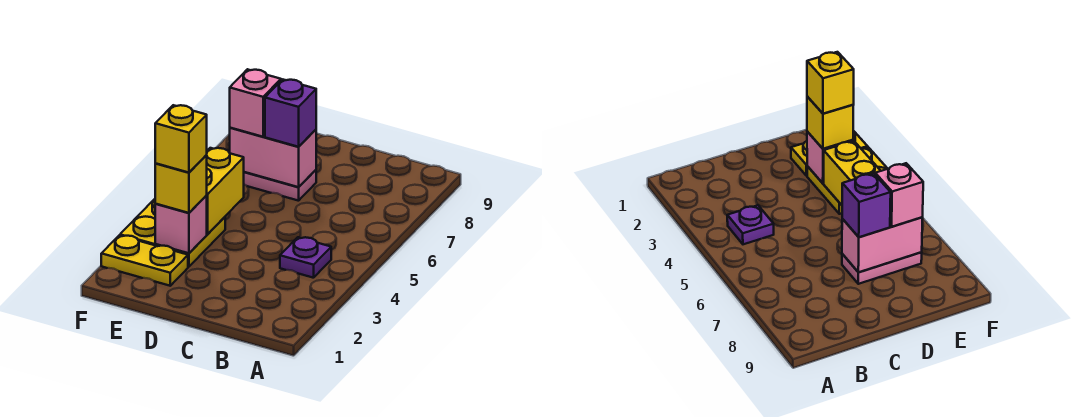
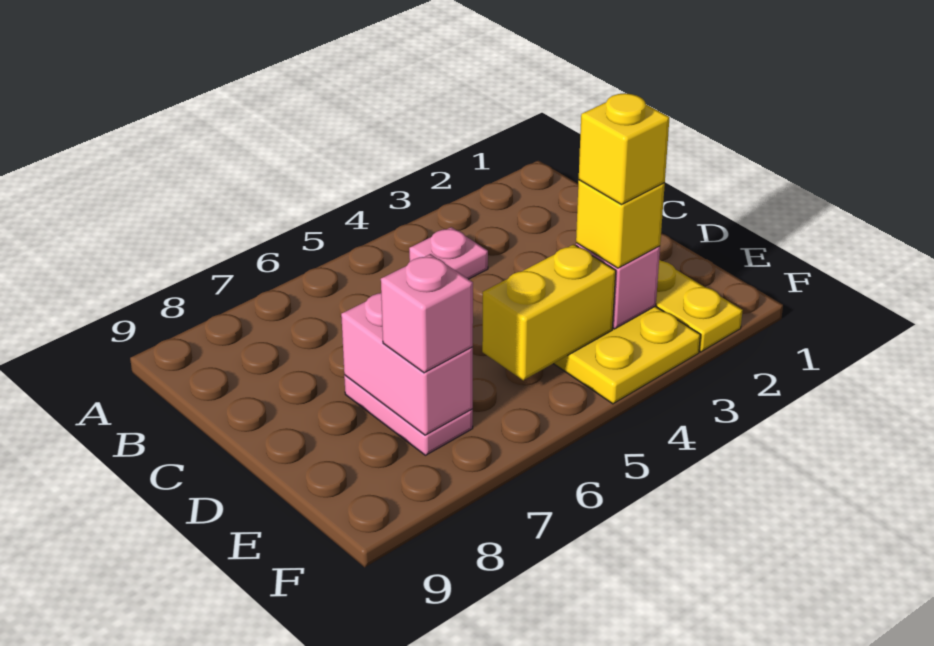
purple 1x1 plate [280,237,331,278] -> pink 1x1 plate [409,227,488,279]
purple 1x1 brick [265,79,316,147] -> none

